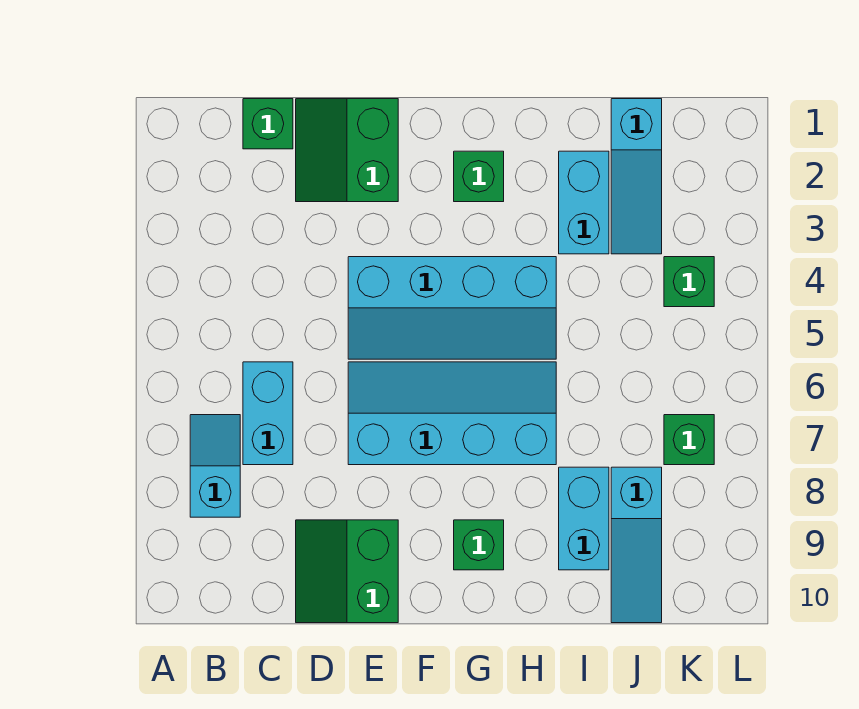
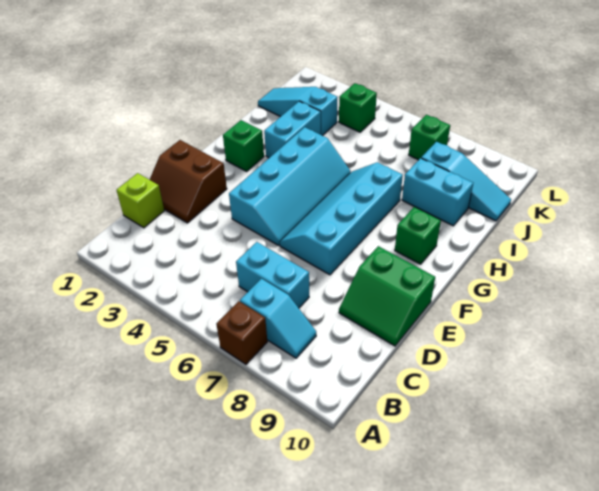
none -> brown 1x1 brick [216,301,267,364]
cyan 1x2 slope [190,415,240,517] -> cyan 1x2 slope turned to [240,279,316,358]
green 1x1 brick [243,99,293,149] -> lime 1x1 brick [117,173,164,228]
green 2x2 slope [296,99,398,202] -> brown 2x2 slope [150,140,227,223]
cyan 1x2 brick [559,151,609,254] -> cyan 1x2 brick turned to [264,101,321,158]
cyan 1x3 slope [611,99,662,254] -> cyan 1x3 slope turned to [258,87,338,136]

